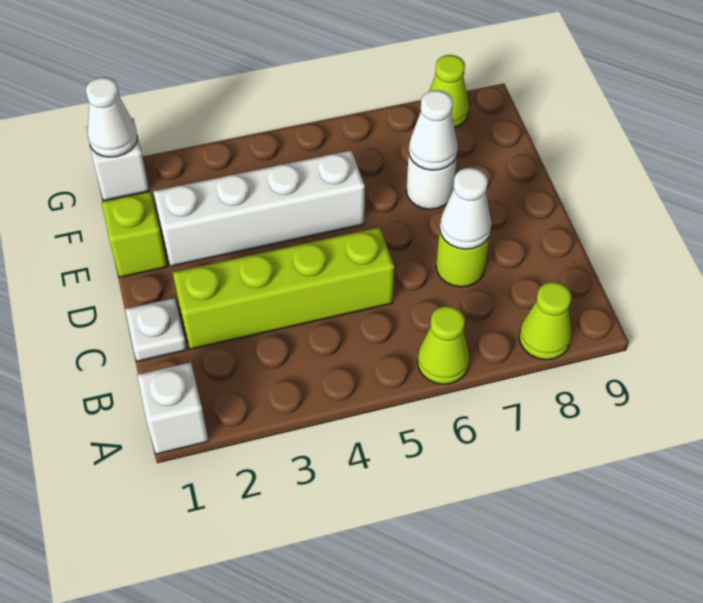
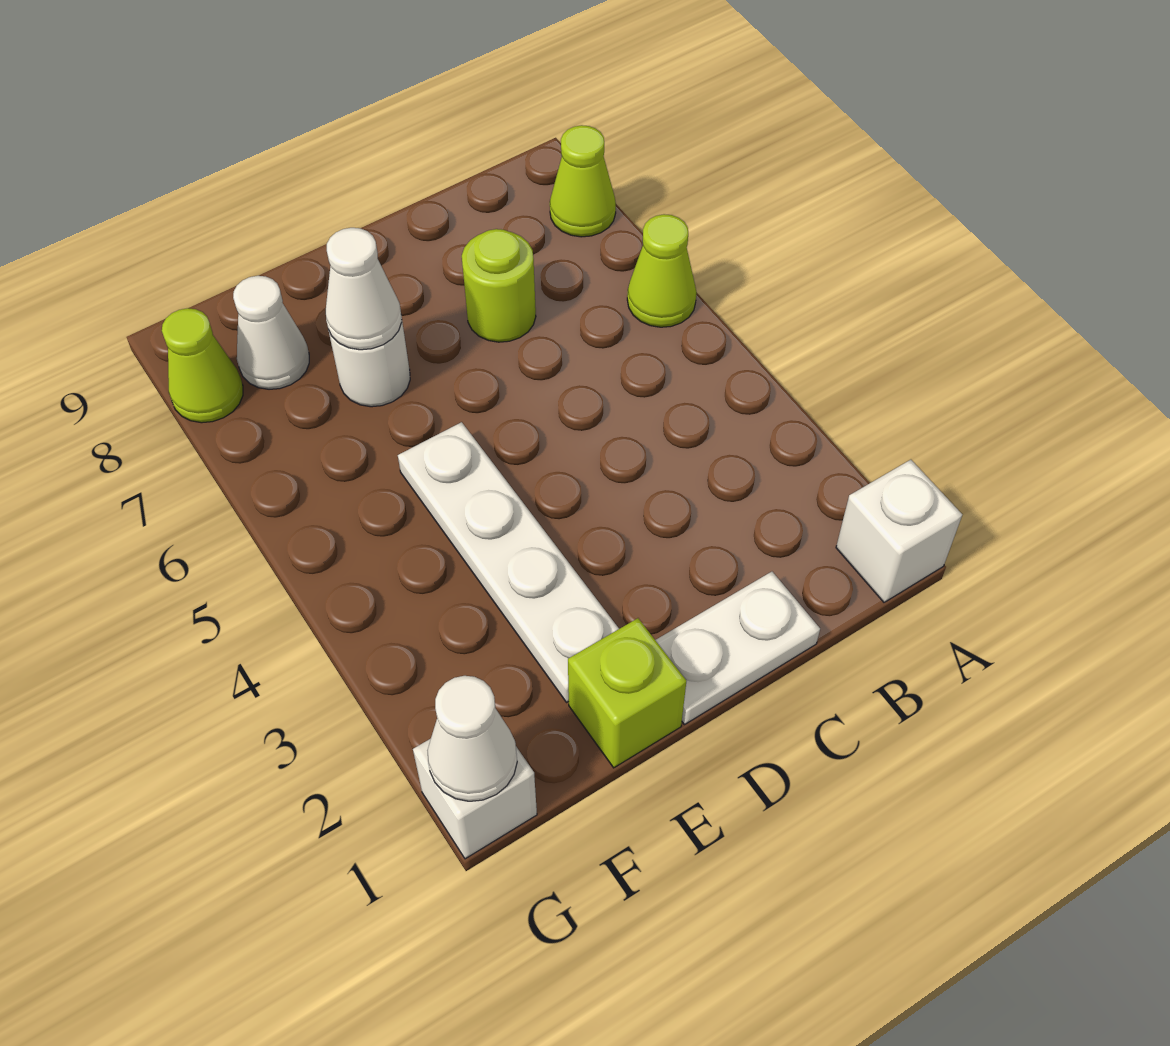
white 1x1 plate [125,298,187,361] -> white 1x2 plate [656,572,820,724]
lime 1x4 brick [173,227,394,349] -> none
white 1x1 cone [440,168,491,249] -> white 1x1 cone moved to [233,276,309,389]
white 1x4 brick [153,150,365,266] -> white 1x4 plate [398,422,619,702]

